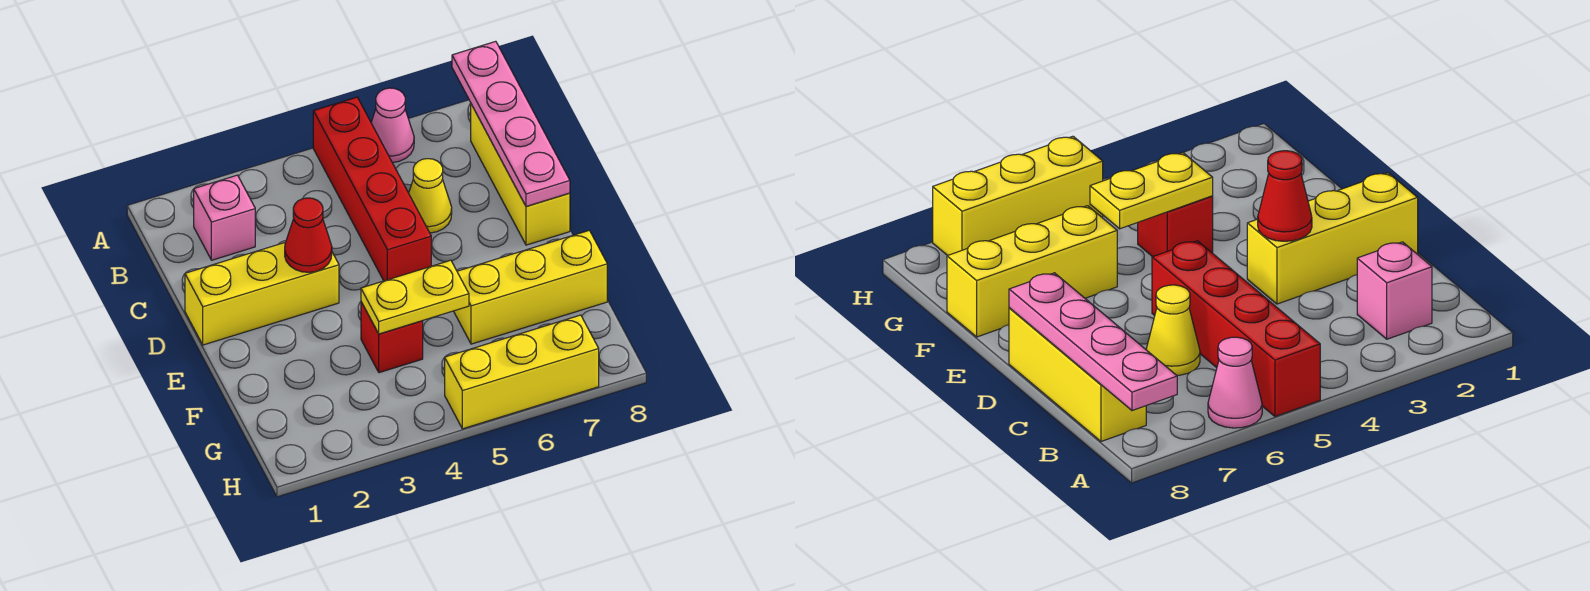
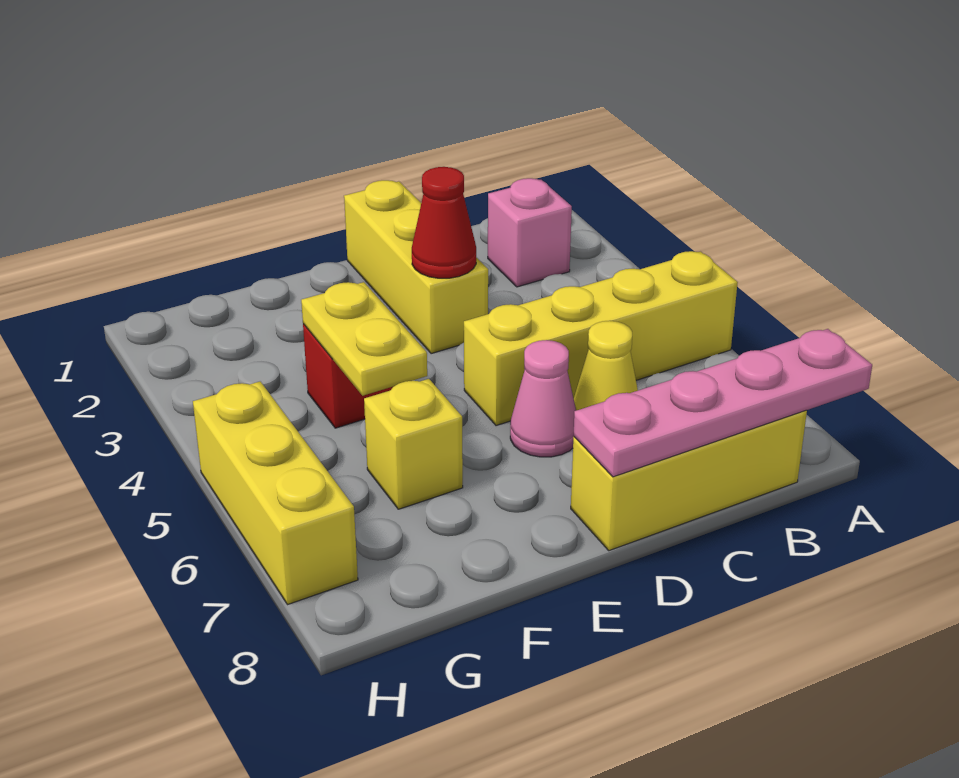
red 1x4 brick [313,97,431,281] -> yellow 1x4 brick [464,251,738,426]
pink 1x1 cone [371,88,414,163] -> pink 1x1 cone moved to [510,340,576,457]
yellow 1x3 brick [454,230,607,344] -> yellow 1x1 brick [364,379,463,509]

